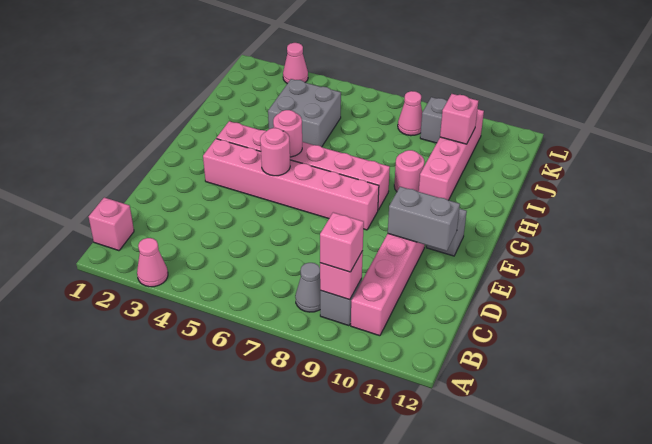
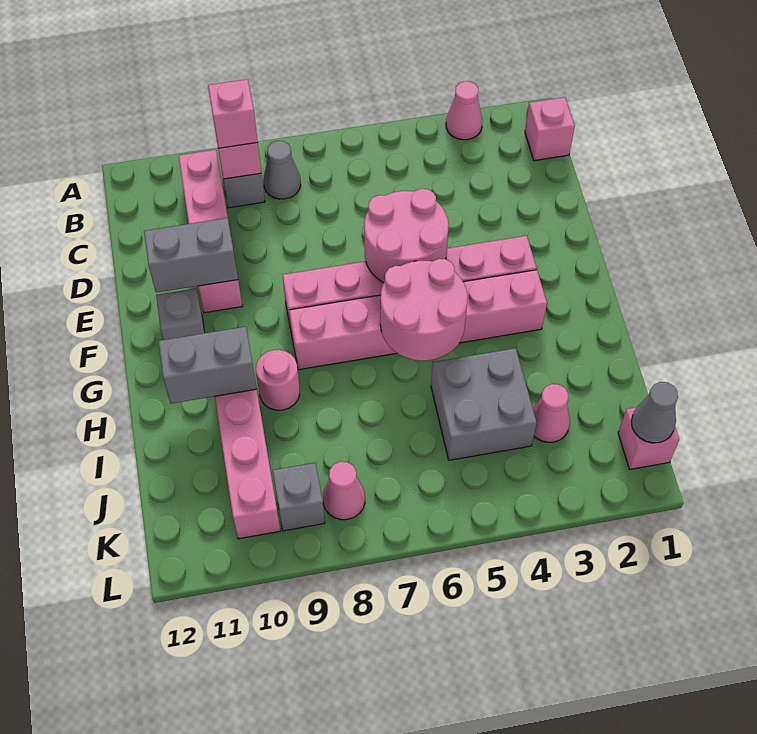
pink 1x1 round brick [260,128,290,176] -> pink 2x2 round brick [364,189,449,283]
pink 1x1 round brick [273,110,302,157] -> pink 2x2 round brick [380,259,468,361]
none -> grey 1x2 brick [158,327,257,404]
pink 1x1 brick [440,94,478,144] -> pink 1x1 brick moved to [618,407,679,469]
none -> grey 1x1 cone [631,382,678,443]
pink 1x1 cone [283,43,308,84] -> pink 1x1 cone moved to [533,384,570,442]

